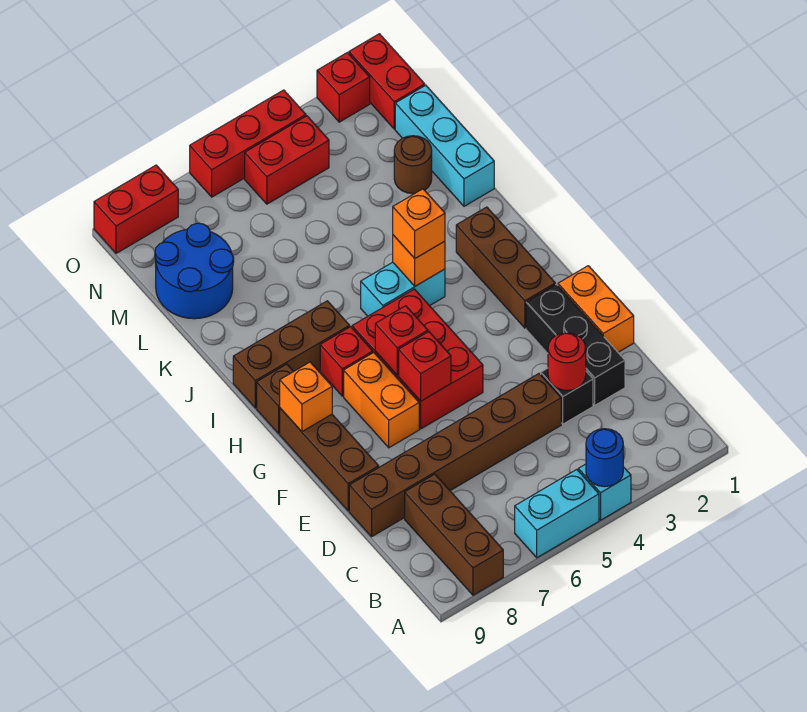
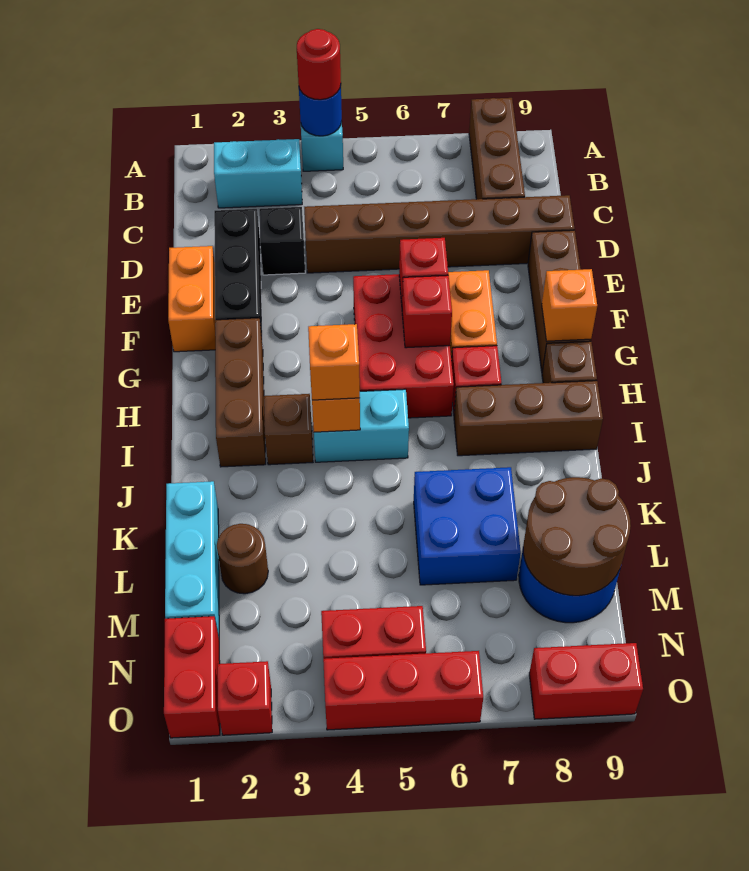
cyan 1x2 brick [515,470,599,558] -> cyan 1x2 brick moved to [214,139,302,208]
red 1x1 round brick [548,333,586,391] -> red 1x1 round brick moved to [297,29,341,100]
none -> brown 1x1 brick [264,394,313,465]
none -> blue 2x2 brick [414,467,521,585]
none -> brown 2x2 round brick [523,477,631,596]

